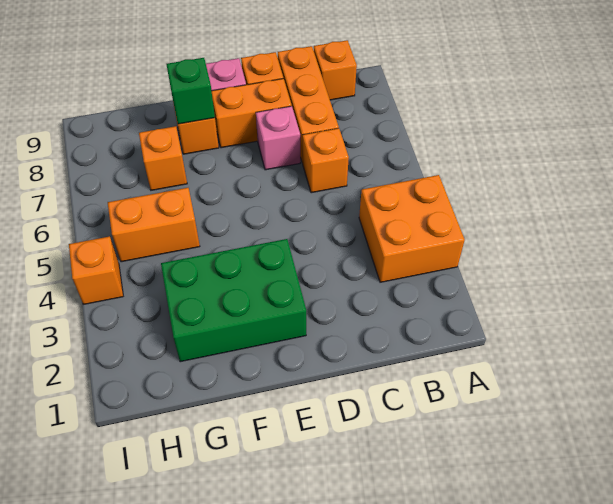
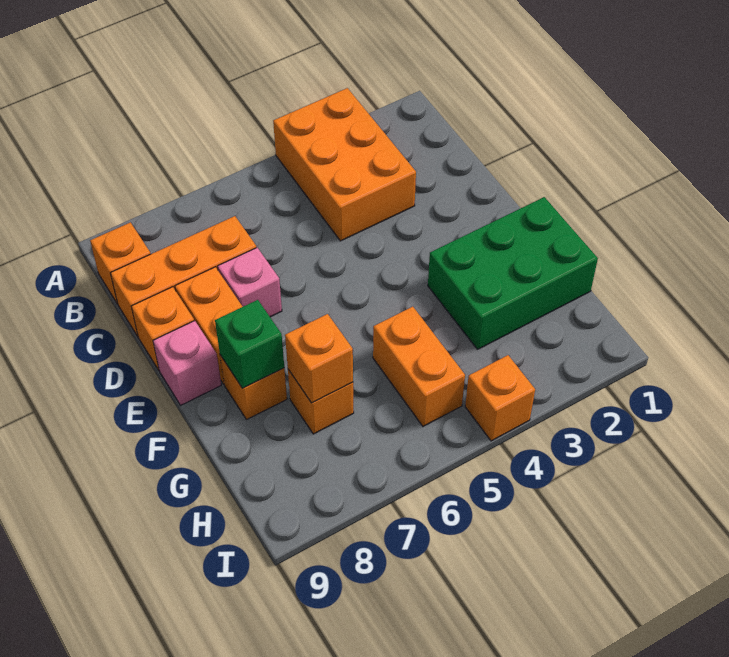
orange 2x2 brick [359,175,465,282] -> orange 2x3 brick [273,88,416,241]
orange 1x1 brick [302,128,349,193] -> orange 1x1 brick moved to [285,314,353,403]
green 2x3 brick [161,239,306,362] -> green 2x3 brick turned to [428,197,598,349]

